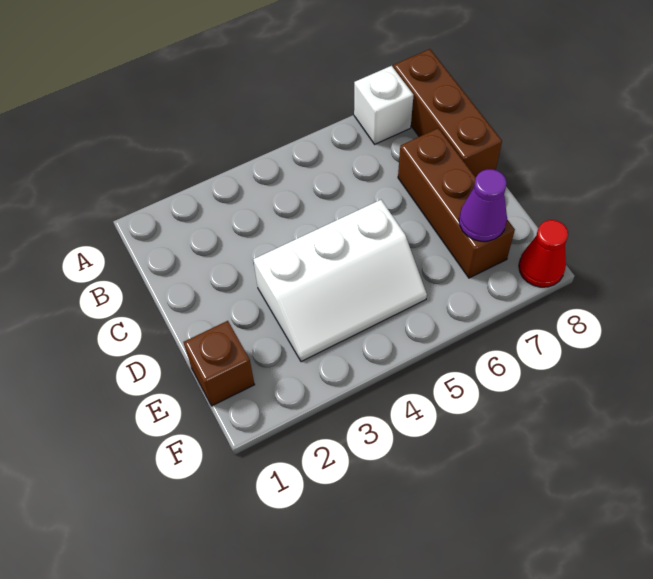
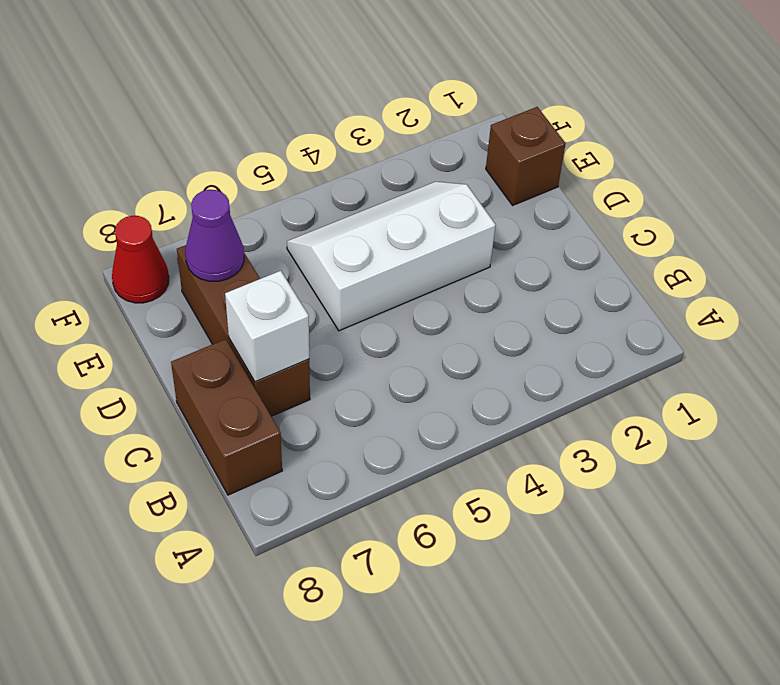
white 1x1 brick [354,66,413,144] -> white 1x1 brick moved to [225,271,309,382]
brown 1x3 brick [393,49,502,177] -> brown 1x2 brick [171,339,282,495]

